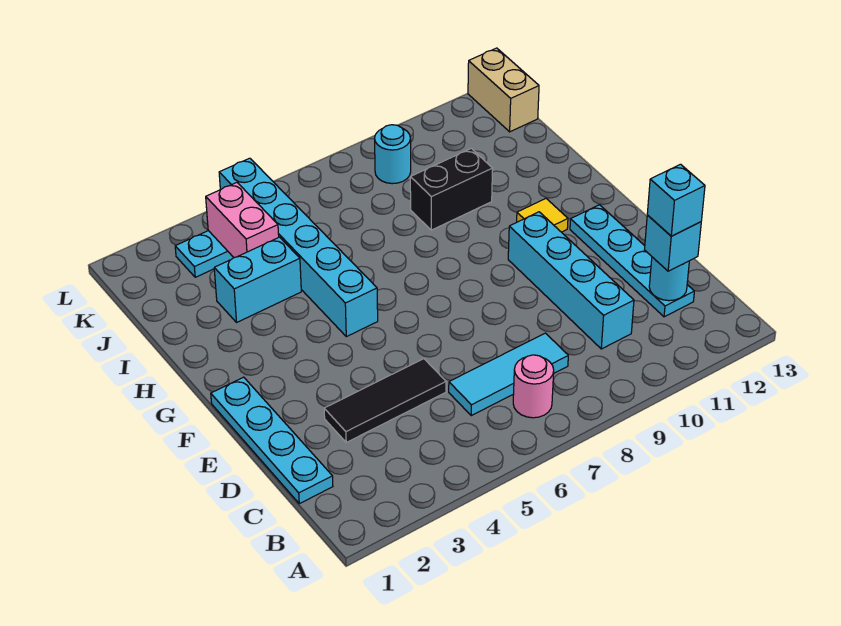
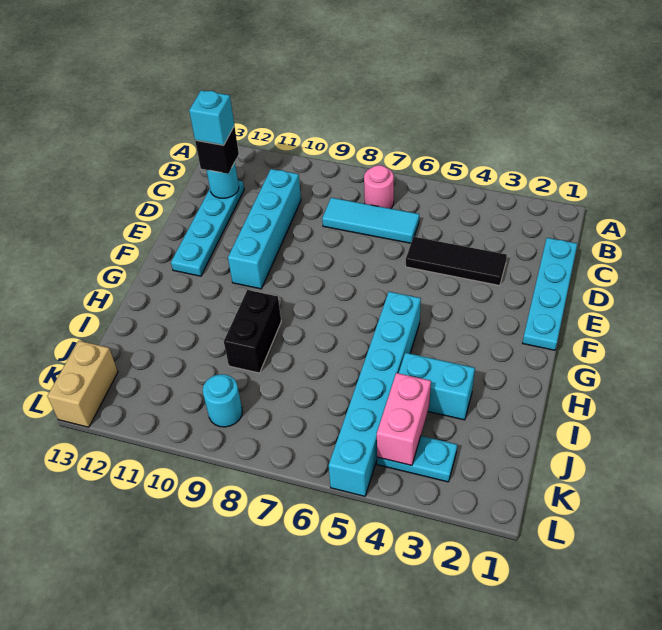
cyan 1x1 brick [645,215,701,271] -> black 1x1 brick [195,126,239,174]
yellow 1x1 tile [517,199,568,232] -> none
black 1x2 brick [410,148,493,230] -> black 1x2 brick turned to [224,290,281,373]

